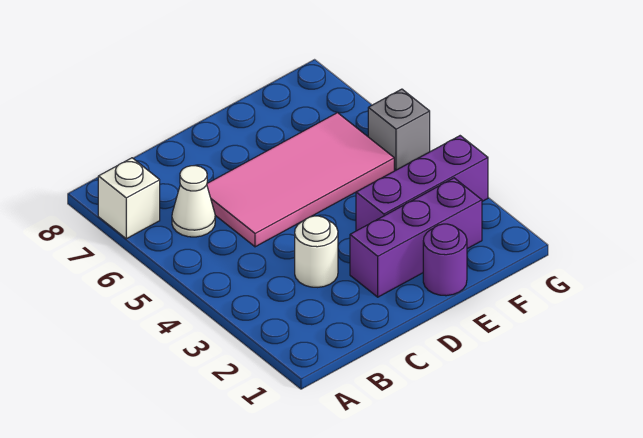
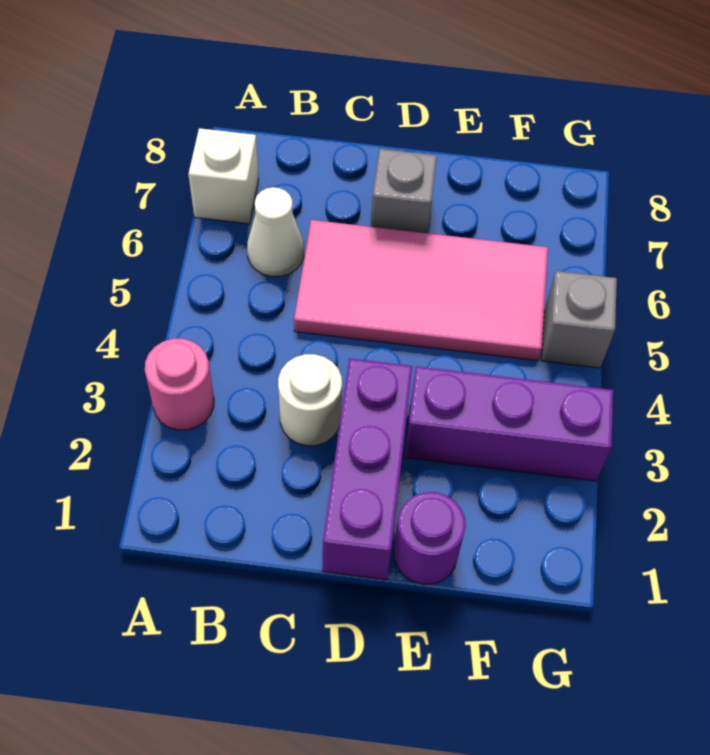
none -> pink 1x1 round brick [145,339,214,430]
purple 1x3 brick [350,178,482,297] -> purple 1x3 brick turned to [323,359,412,580]
none -> grey 1x1 brick [371,149,437,233]

